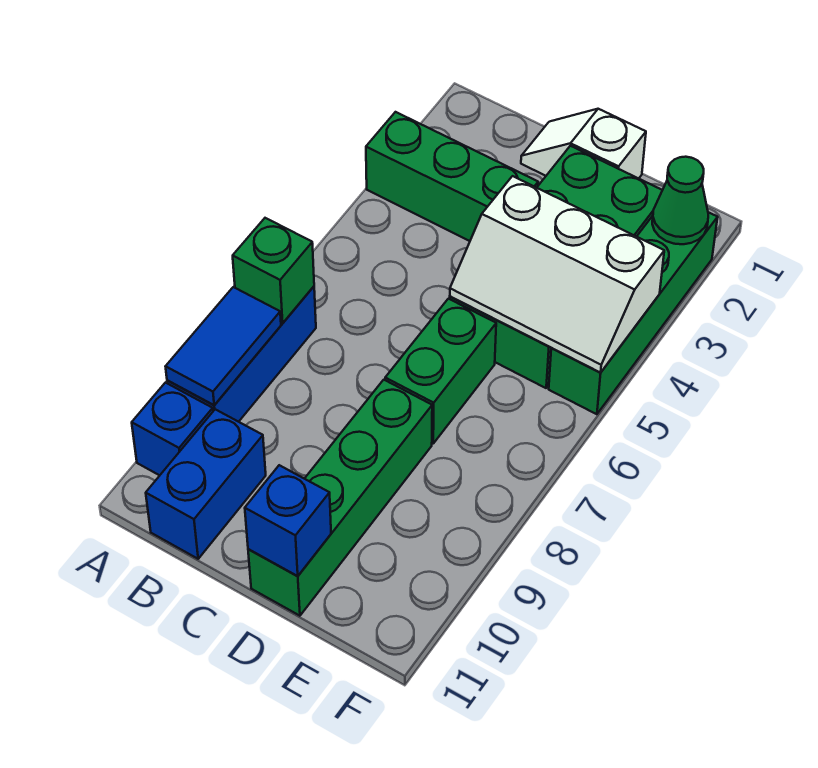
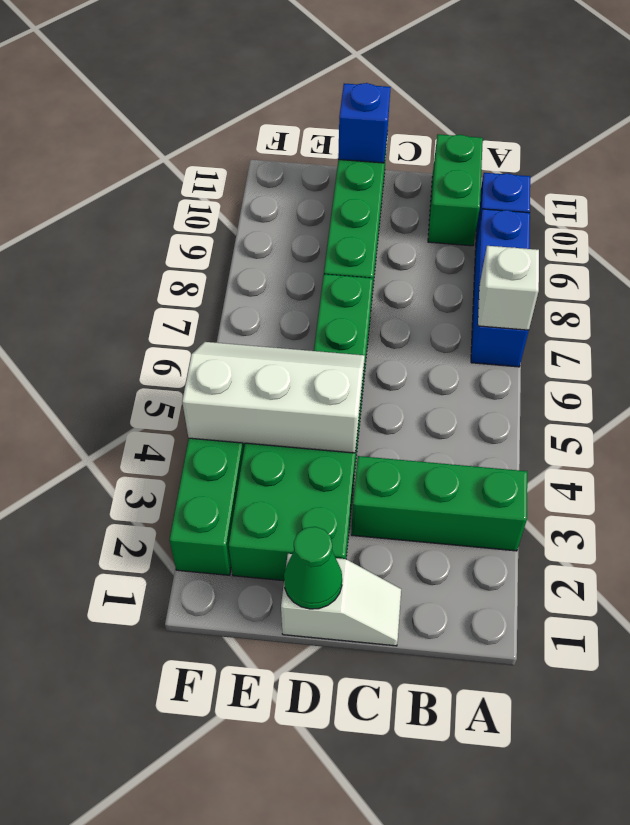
green 1x1 brick [233,218,314,323] -> white 1x1 brick [478,246,539,330]
blue 1x2 tile [166,287,281,405] -> none
blue 1x2 brick [146,409,266,559] -> green 1x2 brick [428,134,483,246]
green 1x1 cone [652,157,708,244] -> green 1x1 cone moved to [284,527,342,609]

